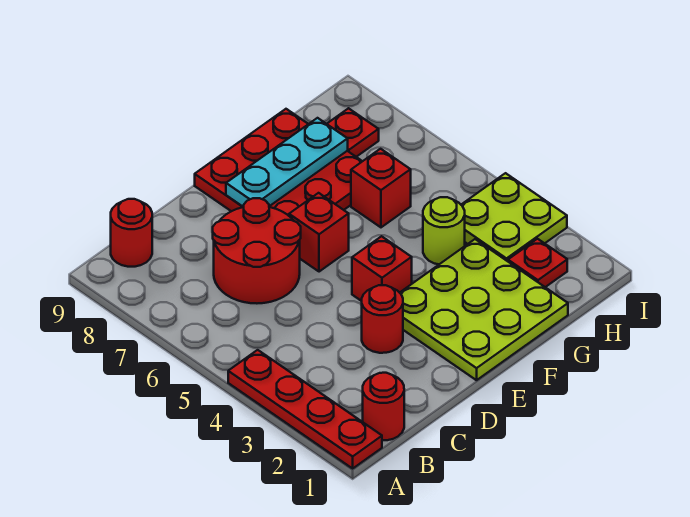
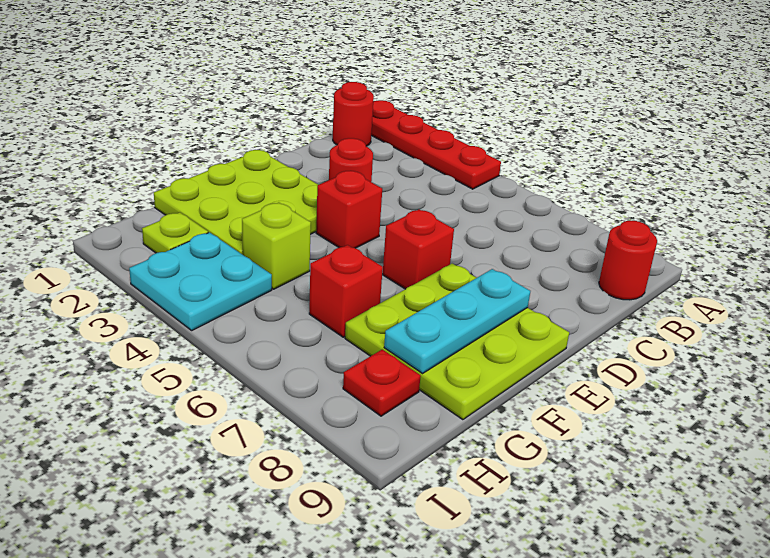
red 2x2 round brick [213,198,301,303] -> none
red 3x3 plate [195,109,362,216] -> lime 3x3 plate [345,264,569,420]
lime 1x1 round brick [423,197,465,264] -> lime 1x1 brick [242,203,311,289]
red 1x1 plate [508,239,567,287] -> lime 1x1 plate [142,212,208,253]
lime 2x2 plate [461,173,567,261] -> cyan 2x2 plate [129,233,272,330]

